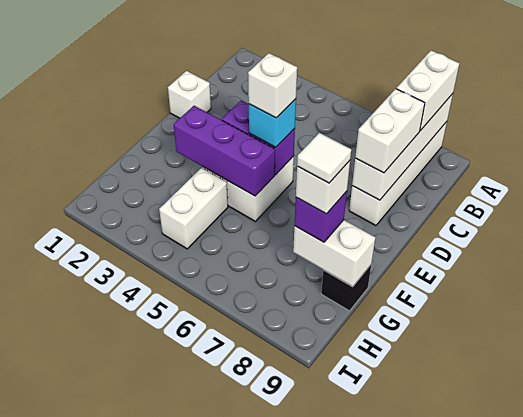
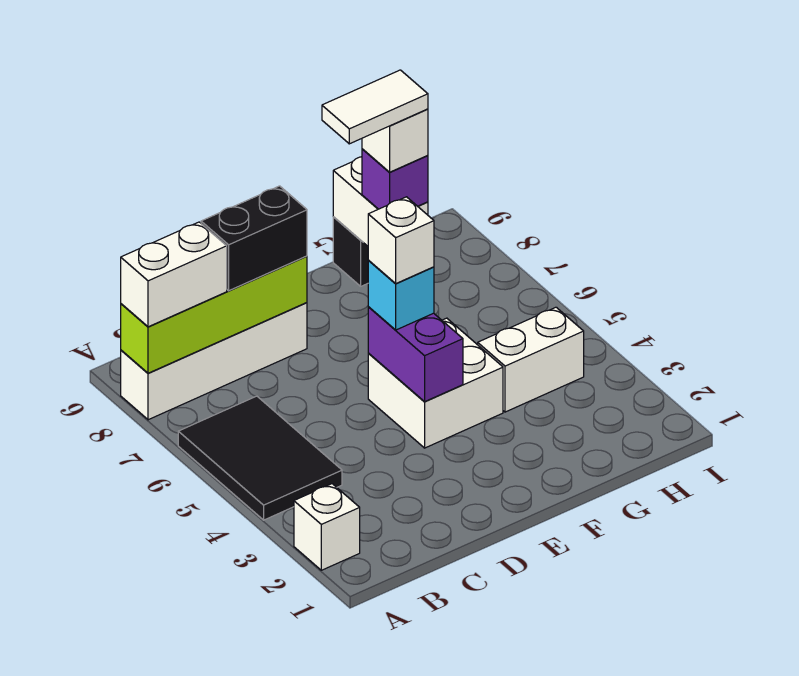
none -> black 2x3 tile [178,396,342,520]
white 1x4 brick [352,94,453,200] -> lime 1x4 brick [121,256,307,373]
white 1x2 brick [355,89,425,173] -> black 1x2 brick [201,186,307,291]
white 1x1 brick [168,71,211,118] -> white 1x1 brick moved to [294,484,360,570]
purple 1x3 brick [174,106,275,196] -> none
white 1x1 tile [297,133,351,183] -> white 1x2 tile [322,70,428,144]

